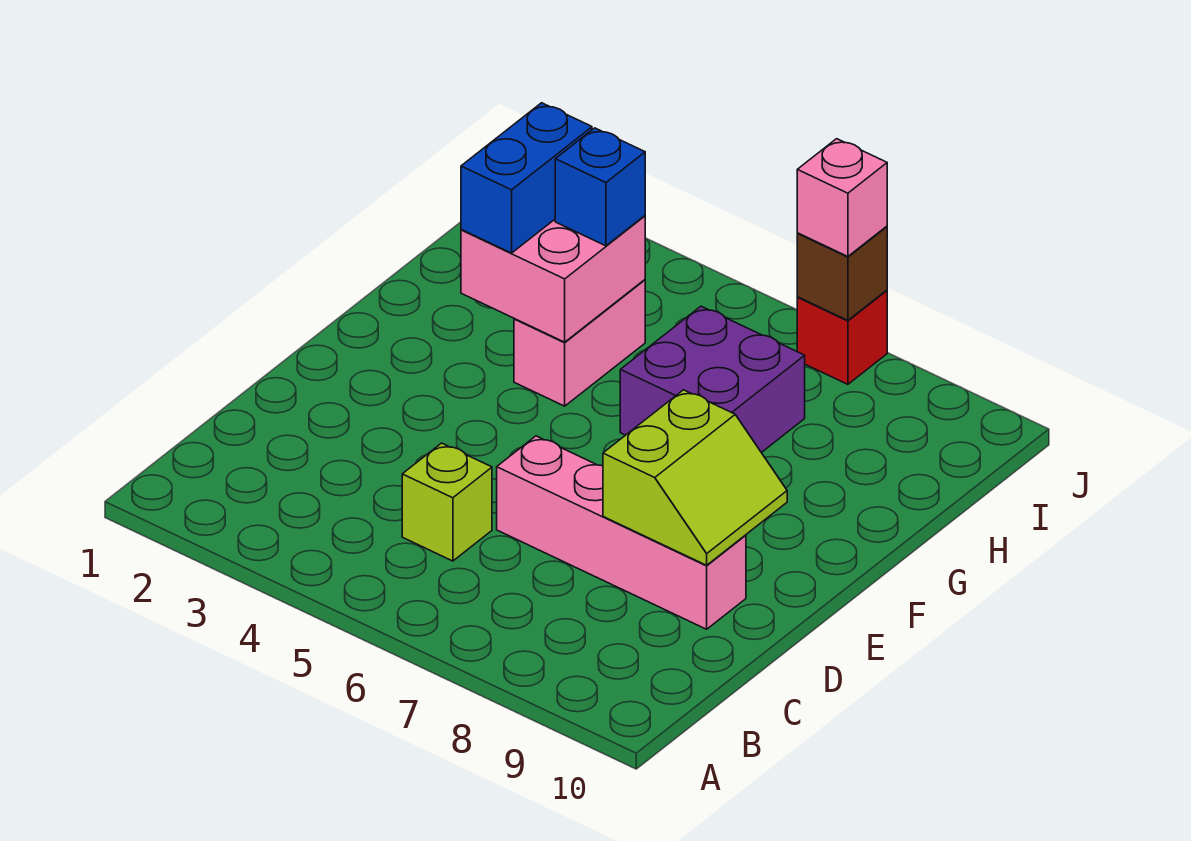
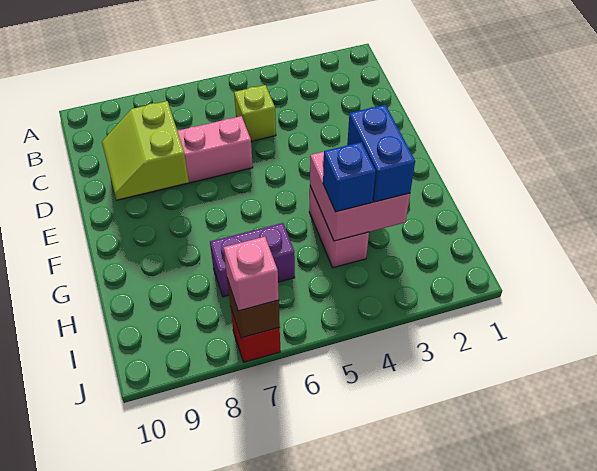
purple 2x2 brick [620,306,805,453] -> purple 1x2 brick [210,223,295,297]

